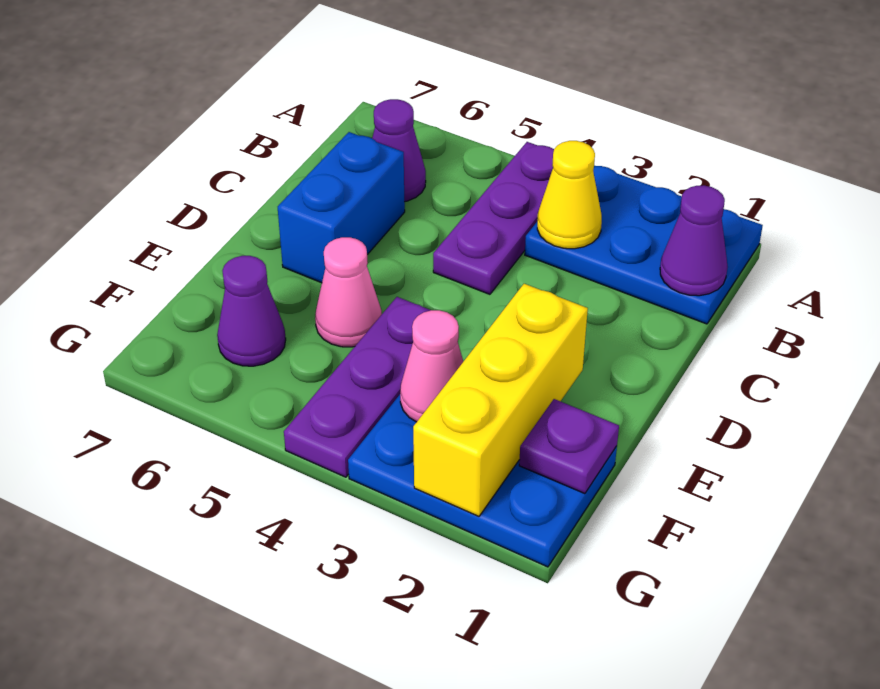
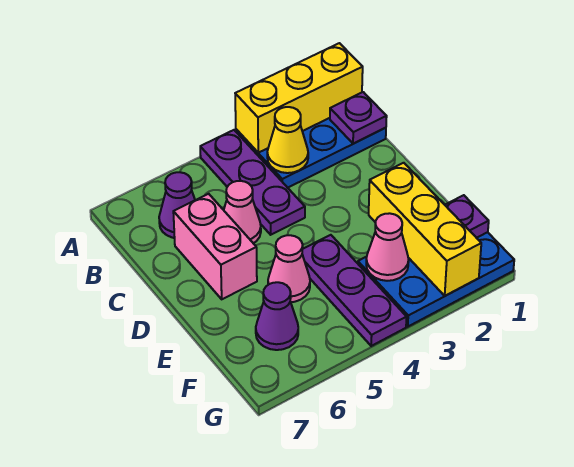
none -> yellow 1x3 brick [235,43,363,153]
purple 1x1 cone [660,185,727,296] -> purple 1x1 plate [330,92,387,144]
none -> pink 1x1 cone [224,181,261,243]
blue 1x2 brick [278,132,405,283] -> pink 1x2 brick [173,194,257,299]

